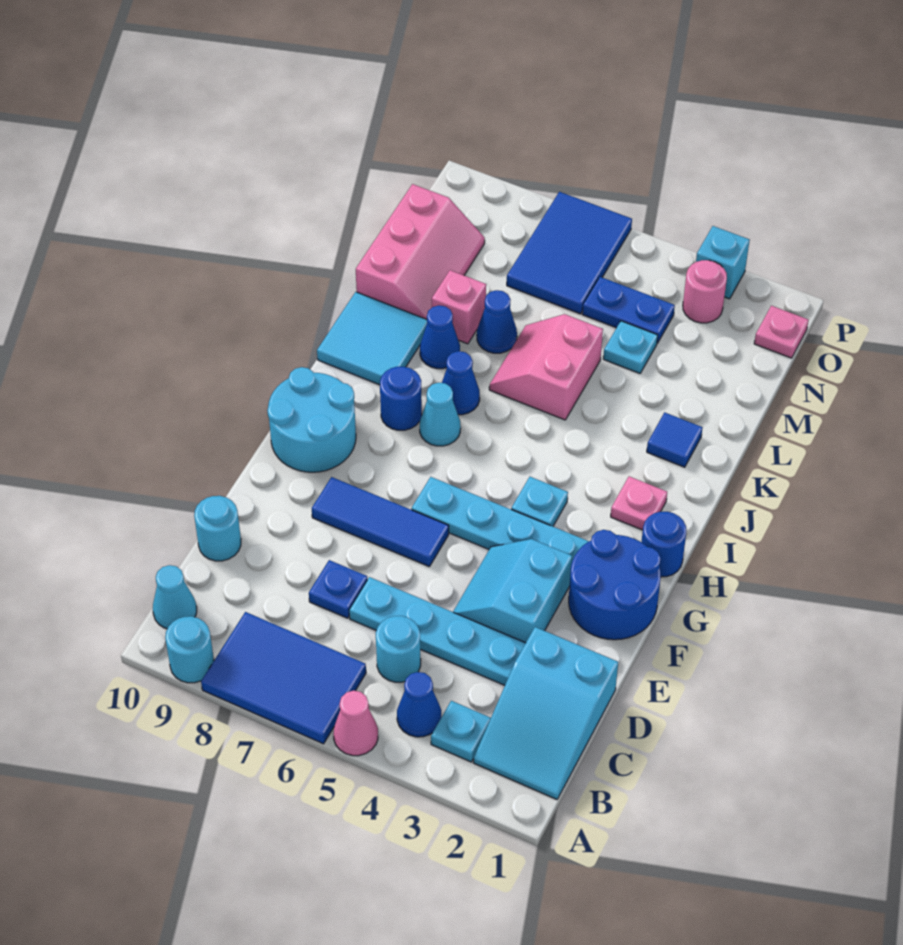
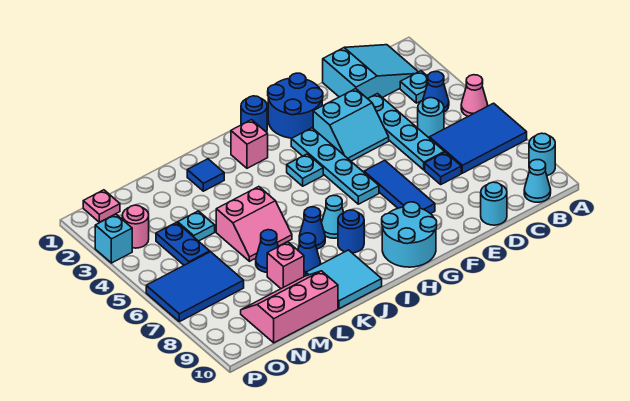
blue 2x3 tile [201,612,366,744] -> blue 2x3 tile turned to [429,103,527,173]
pink 1x1 plate [611,476,667,530] -> pink 1x1 brick [231,120,268,168]

